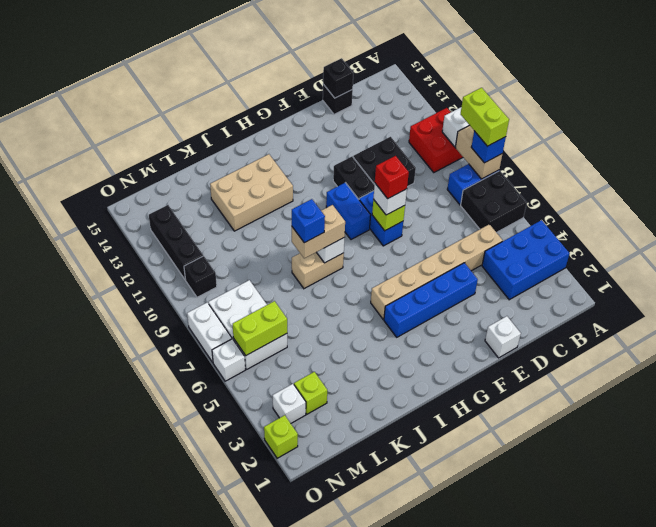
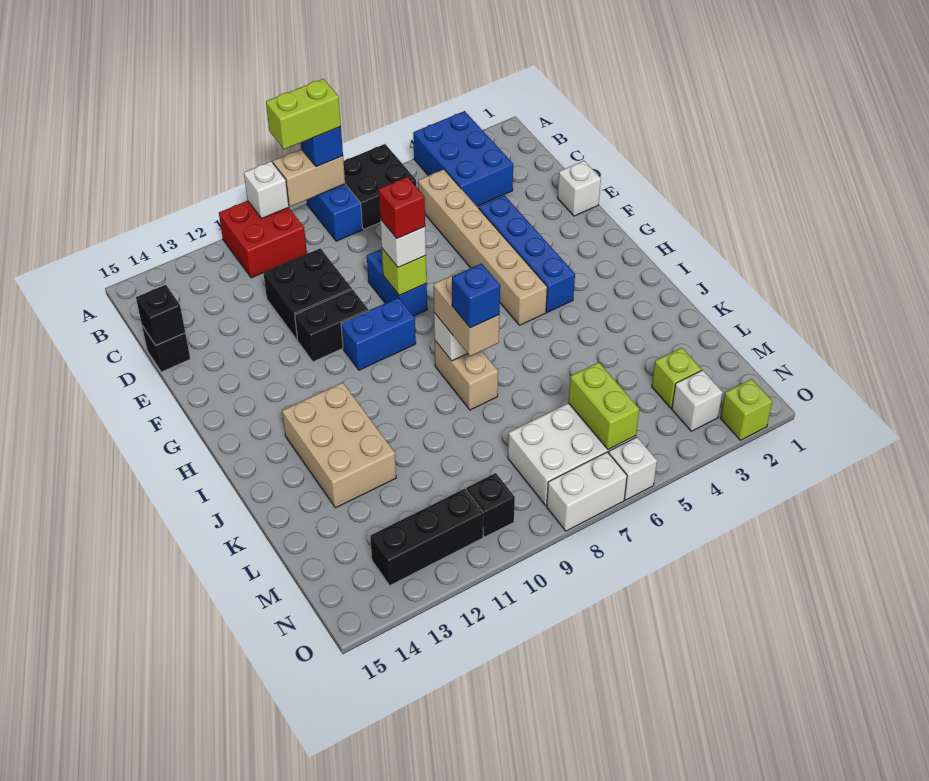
blue 1x2 brick [359,191,403,246] -> blue 1x2 brick turned to [367,249,427,316]

